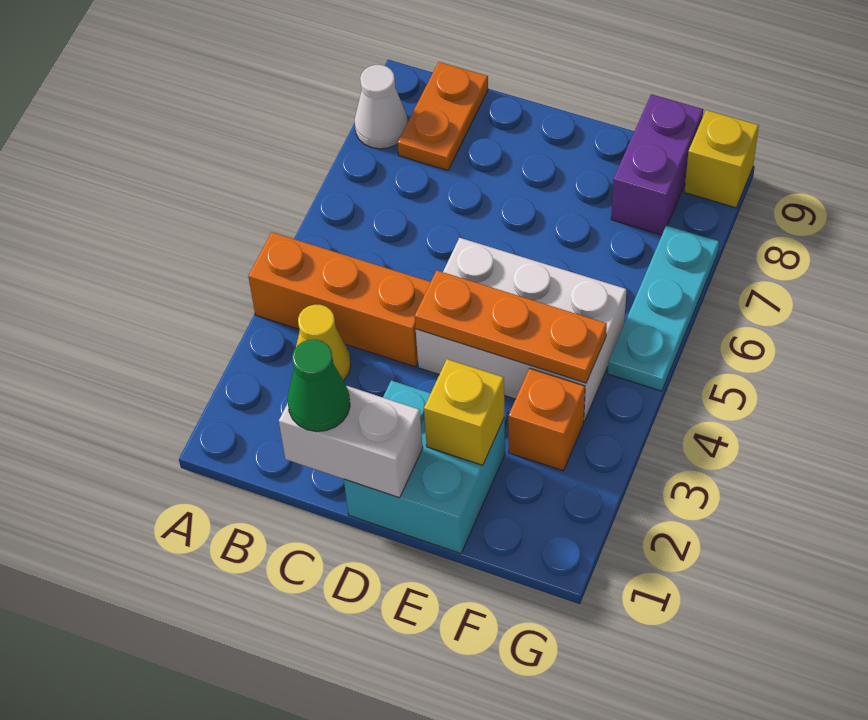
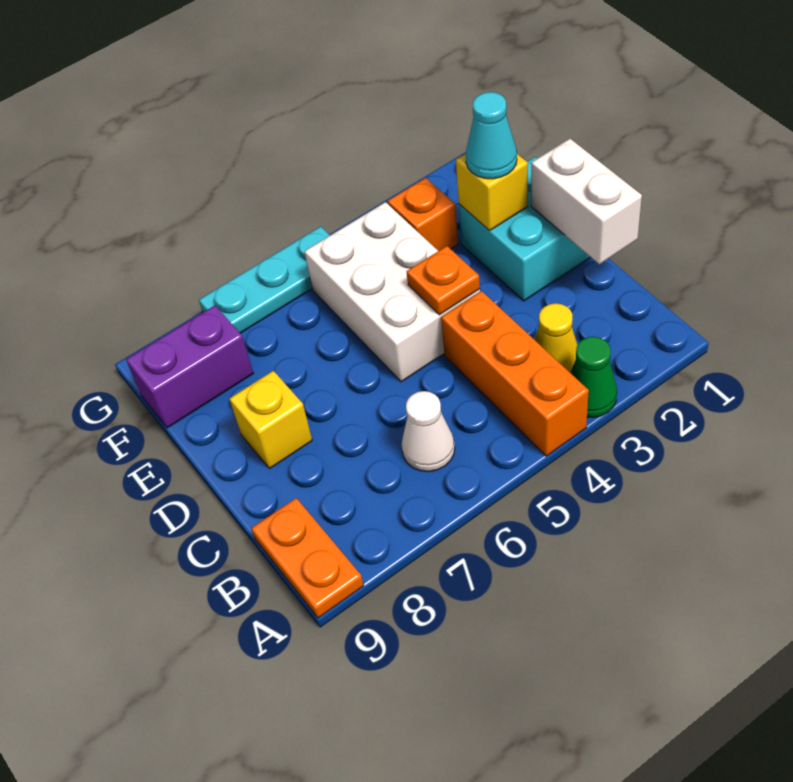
white 1x1 cone [355,65,408,149] -> white 1x1 cone moved to [401,391,455,472]
orange 1x2 plate [398,62,488,170] -> orange 1x2 plate turned to [251,498,364,618]
green 1x1 cone [288,340,350,432] -> green 1x1 cone moved to [570,337,617,418]
orange 1x3 plate [415,271,607,383] -> orange 1x1 plate [407,246,480,315]
none -> cyan 1x1 cone [466,92,517,179]
yellow 1x1 brick [684,110,759,208] -> yellow 1x1 brick moved to [229,371,312,469]

